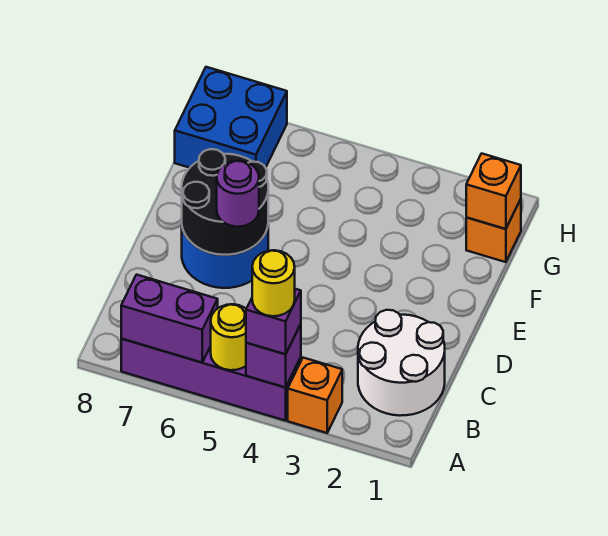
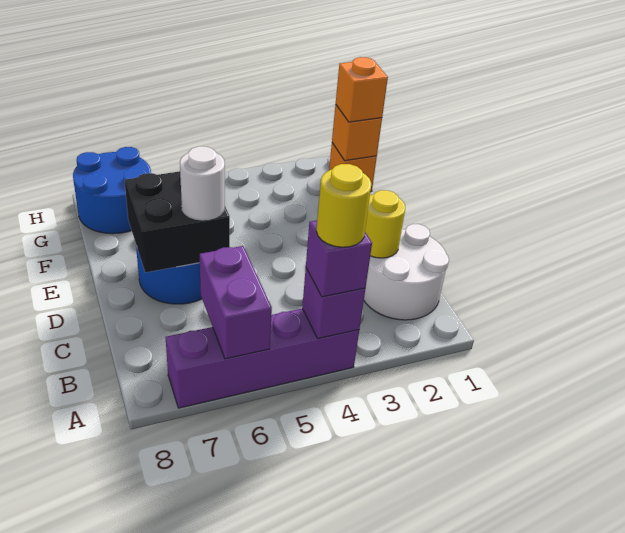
orange 1x1 brick [288,358,342,433] -> orange 1x1 brick moved to [336,57,388,122]
yellow 1x1 round brick [211,304,246,370] -> yellow 1x1 round brick moved to [365,190,405,258]
purple 1x2 brick [121,275,218,363] -> purple 1x2 brick turned to [200,246,272,359]
black 2x2 round brick [182,149,268,255] -> black 2x2 brick [124,171,230,273]
purple 1x1 round brick [217,161,259,227] -> white 1x1 round brick [180,146,225,220]
blue 2x2 brick [175,67,287,168] -> blue 2x2 round brick [73,147,151,234]

